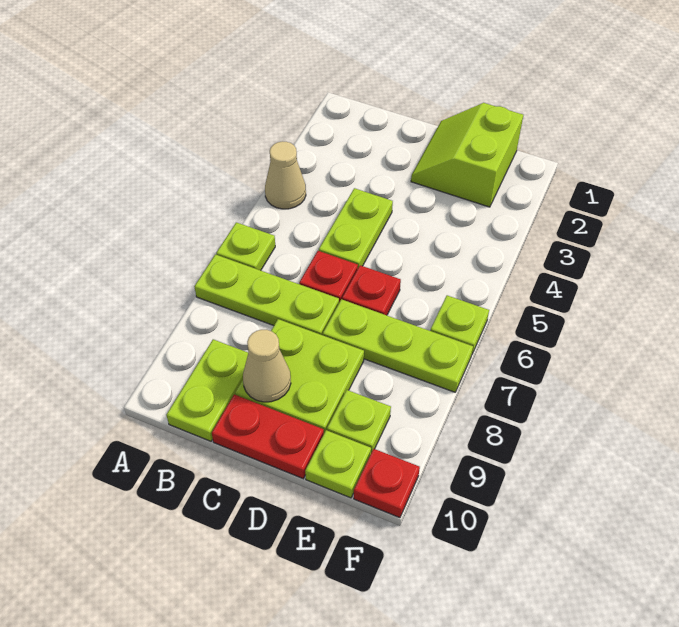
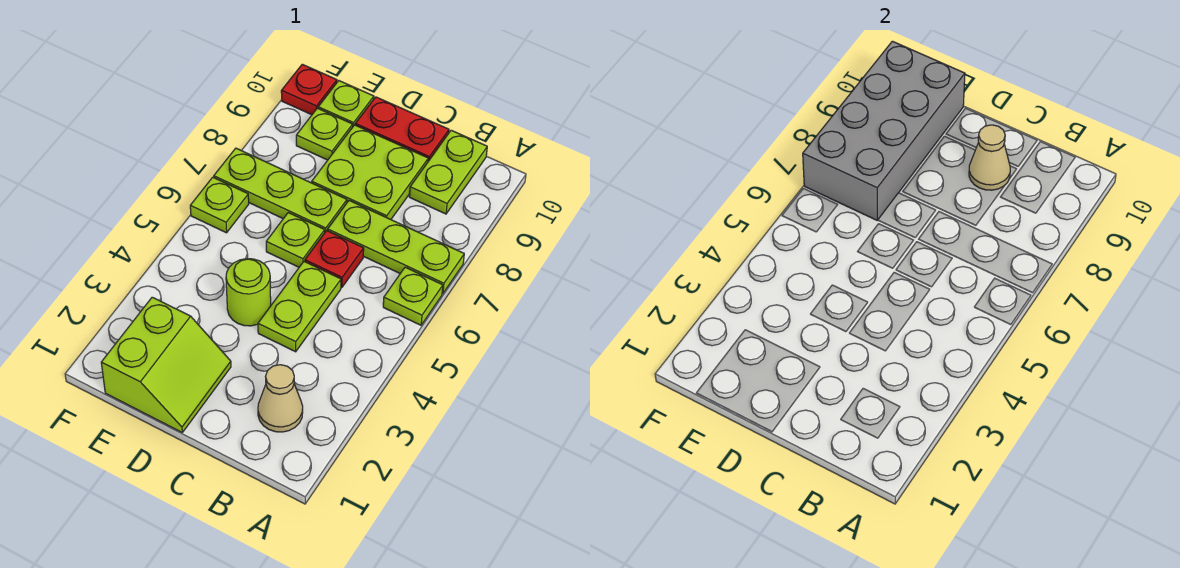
tan 1x1 cone [265,141,306,209] -> tan 1x1 cone moved to [258,365,303,432]
none -> lime 1x1 round brick [226,259,271,326]
red 1x1 plate [342,265,401,315] -> lime 1x1 plate [266,213,325,267]
none -> grey 2x4 brick [803,41,965,220]

